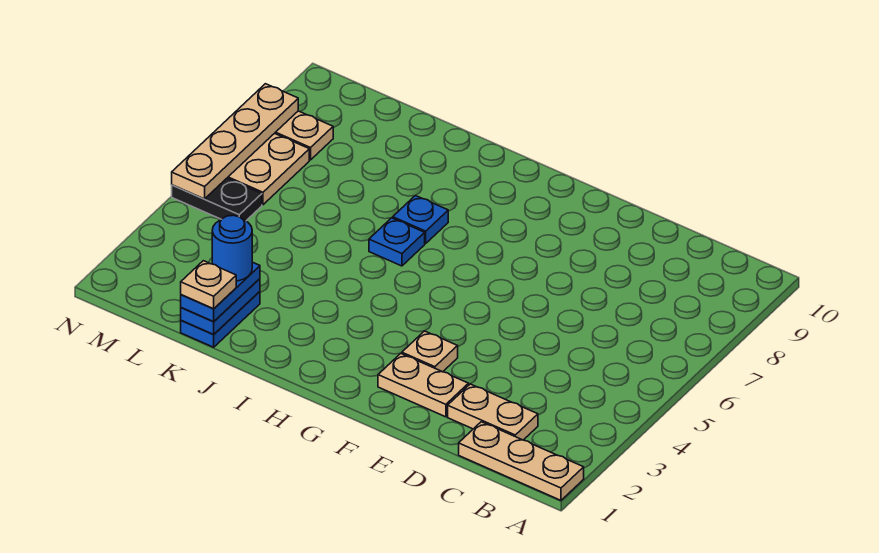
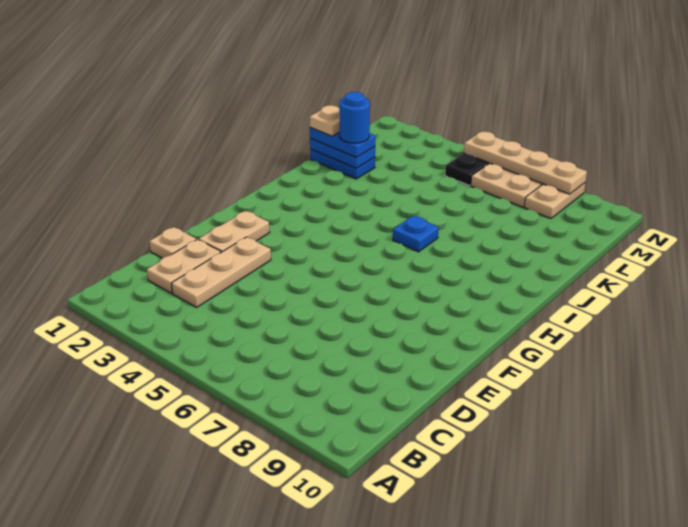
tan 1x3 plate [459,422,584,500] -> tan 1x3 plate moved to [171,237,271,307]
tan 1x1 plate [402,331,458,372] -> tan 1x1 plate moved to [150,227,196,258]
blue 1x1 plate [393,196,448,244] -> none

